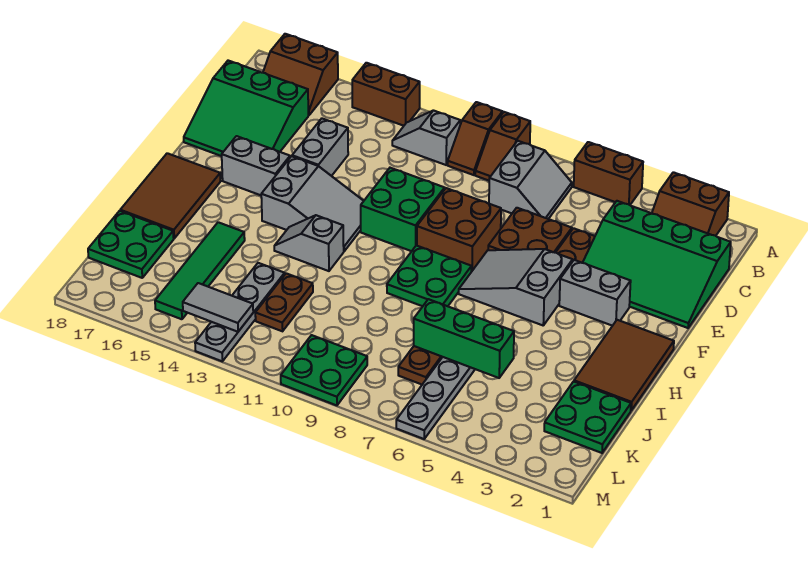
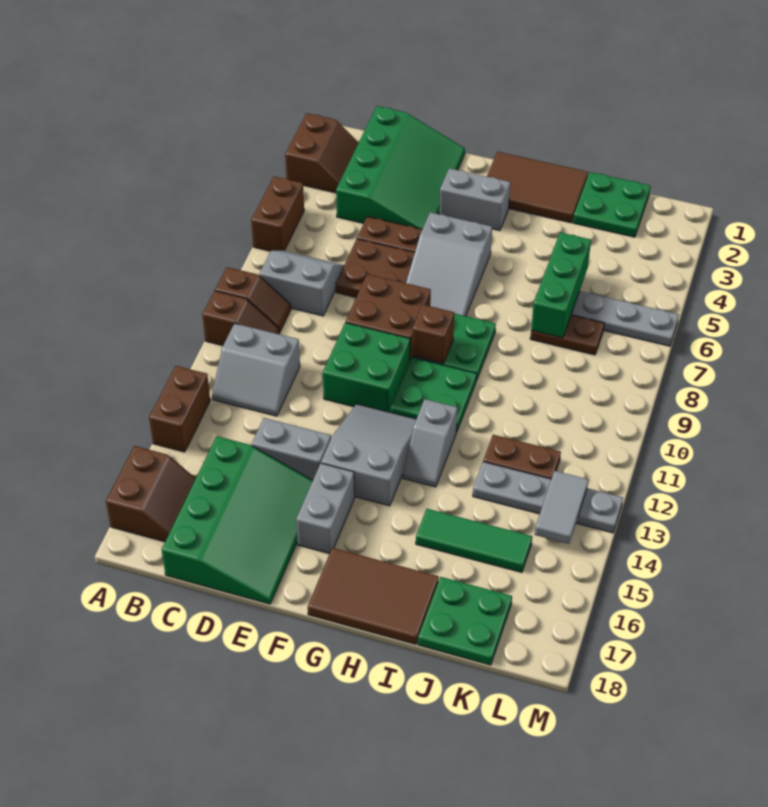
grey 1x2 slope [392,110,460,165] -> grey 2x2 slope [212,323,300,416]
green 3x3 slope [184,61,308,156] -> green 3x4 slope [162,436,313,604]
grey 1x2 brick [559,260,631,326] -> grey 1x2 brick turned to [439,168,510,231]
none -> brown 1x1 brick [412,305,454,363]
green 1x4 tile [155,222,245,319] -> green 1x3 tile [416,509,532,572]
green 2x2 plate [281,335,367,405] -> green 2x2 plate moved to [391,358,477,432]

